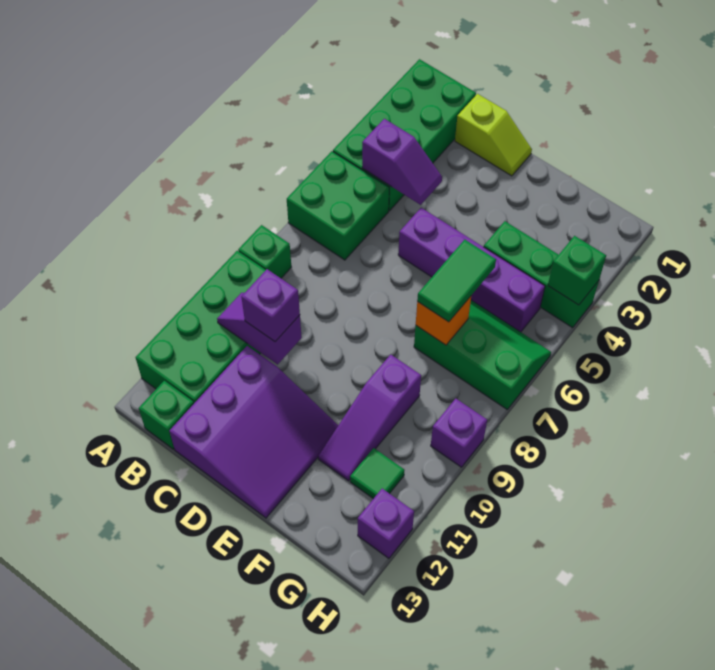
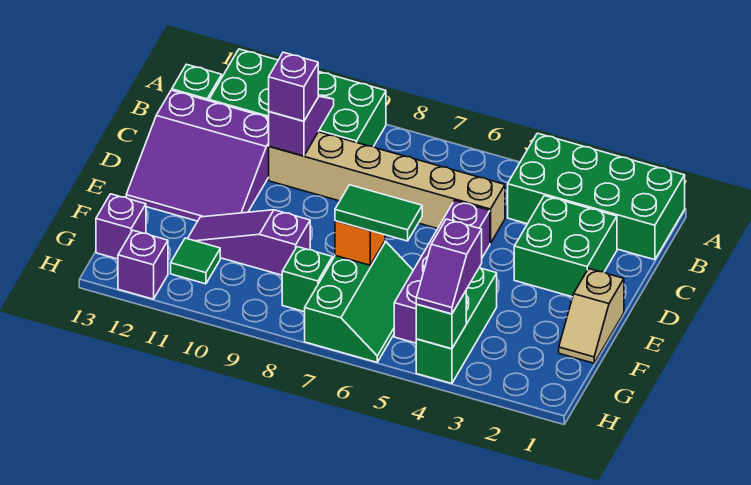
green 2x2 brick [287,151,389,260] -> green 2x2 brick moved to [514,196,617,297]
green 1x1 brick [238,225,291,278] -> green 1x1 brick moved to [282,247,332,312]
purple 1x2 slope [362,119,442,205] -> purple 1x2 slope moved to [416,219,482,314]
lime 1x2 slope [455,94,532,176] -> none
none -> tan 1x6 brick [269,132,505,243]
none -> tan 1x2 slope [559,269,624,363]
purple 1x1 brick [431,399,487,467] -> purple 1x1 brick moved to [96,194,146,259]

